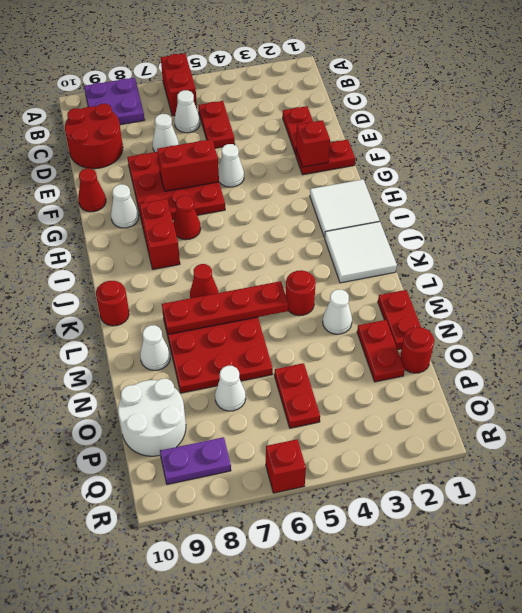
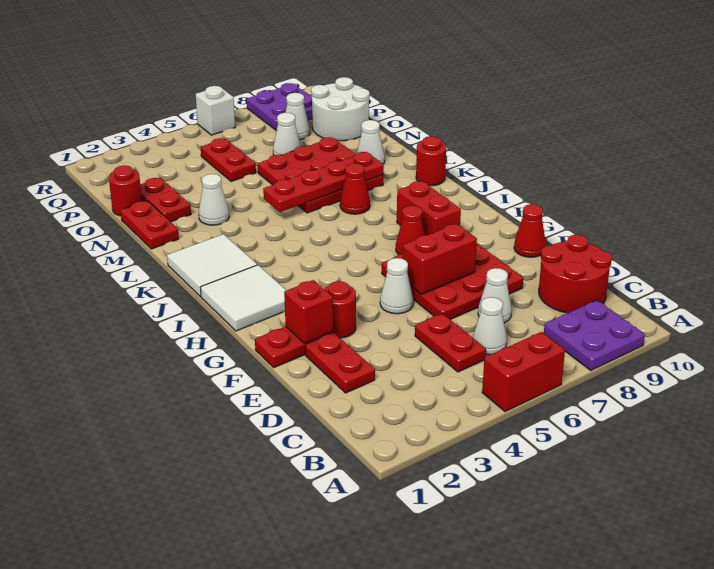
red 1x2 brick [161,53,197,116] -> red 1x2 brick turned to [482,332,565,412]
white 1x1 cone [111,184,139,228] -> white 1x1 cone moved to [285,93,310,140]
red 1x1 round brick [286,270,316,316] -> red 1x1 round brick moved to [325,281,356,338]
purple 1x2 plate [160,437,231,484] -> purple 2x2 plate [247,83,312,130]
red 1x1 brick [266,439,306,493] -> white 1x1 brick [196,86,235,135]

